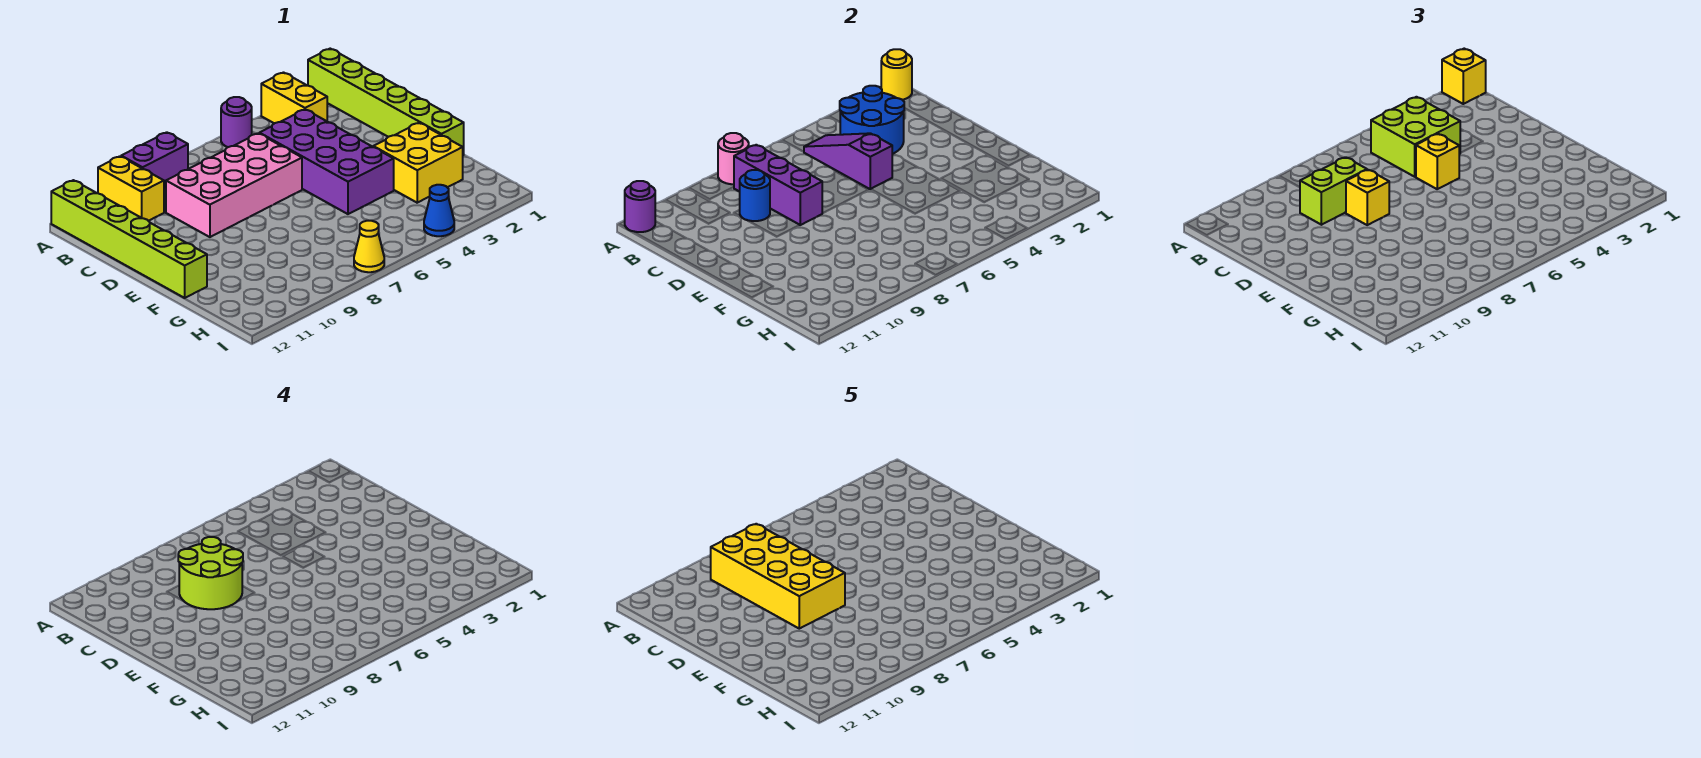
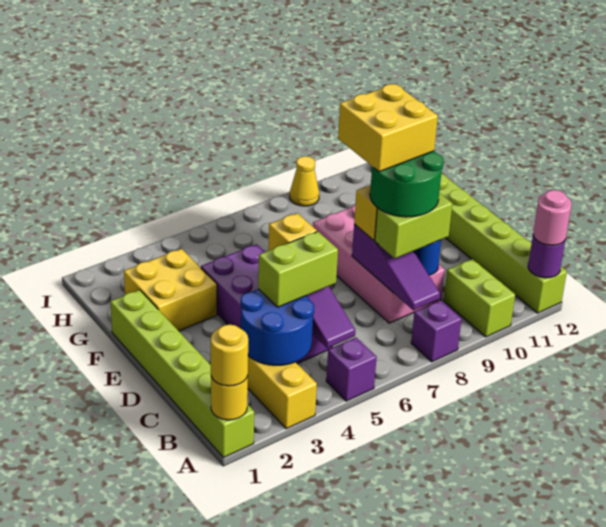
yellow 1x1 brick [1442,49,1486,104] -> yellow 1x1 round brick [211,324,248,386]
purple 1x1 round brick [221,97,252,147] -> purple 1x1 brick [326,338,377,401]
purple 1x2 brick [121,132,188,189] -> purple 1x1 brick [411,300,462,362]
pink 1x1 round brick [718,133,749,184] -> pink 1x1 round brick moved to [533,190,572,245]
yellow 1x2 brick [98,156,164,221] -> lime 1x2 brick [444,259,515,337]
lime 2x2 brick [1371,97,1460,177] -> lime 1x2 brick [258,232,338,307]
purple 1x3 brick [734,145,822,225] -> purple 1x3 slope [352,224,440,310]
yellow 2x4 brick [711,524,845,629] -> yellow 2x2 brick [338,84,438,172]
pink 2x4 brick [166,133,302,237] -> pink 2x4 brick turned to [313,205,445,323]
lime 2x2 round brick [178,537,243,609] -> green 2x2 round brick [370,151,444,217]
blue 1x1 cone [424,185,454,236] -> none
yellow 1x1 cone [354,221,384,272] -> yellow 1x1 cone moved to [290,156,319,206]

